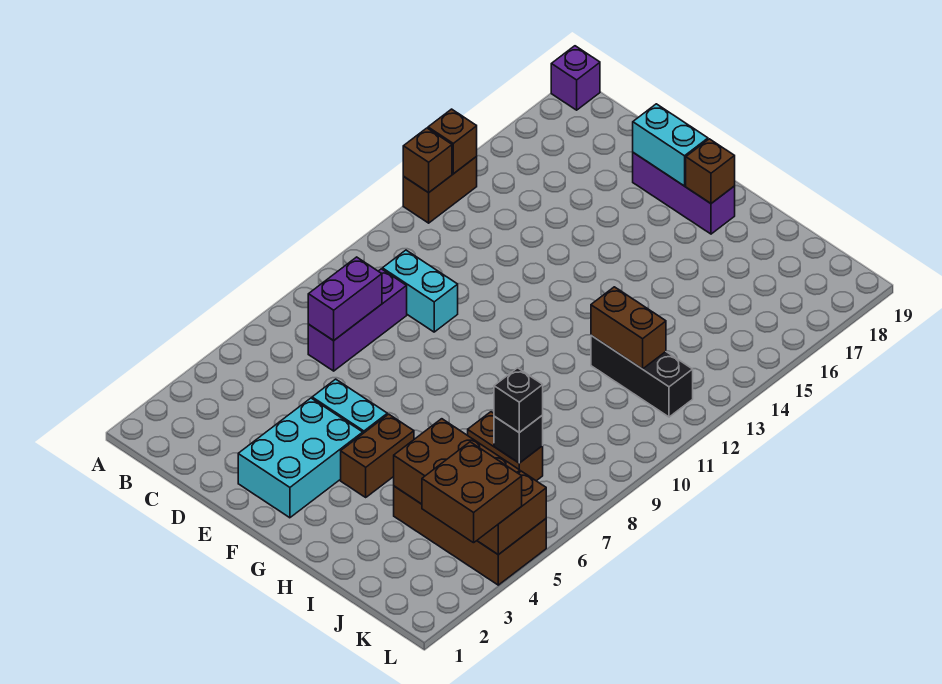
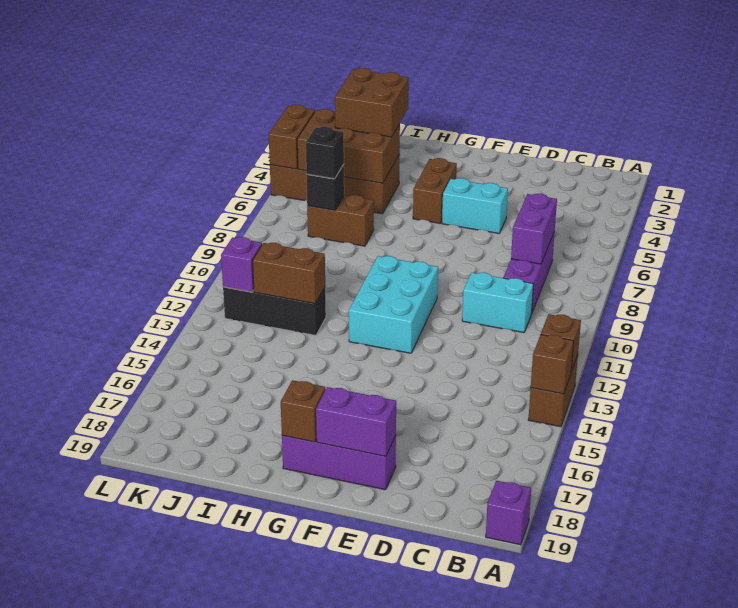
cyan 2x3 brick [238,398,363,518] -> cyan 2x3 brick moved to [349,256,438,353]
cyan 1x2 brick [633,104,708,186] -> purple 1x2 brick [316,387,396,456]
brown 2x2 brick [422,442,522,543] -> brown 2x2 brick moved to [335,68,409,137]
none -> purple 1x1 brick [221,237,262,292]

